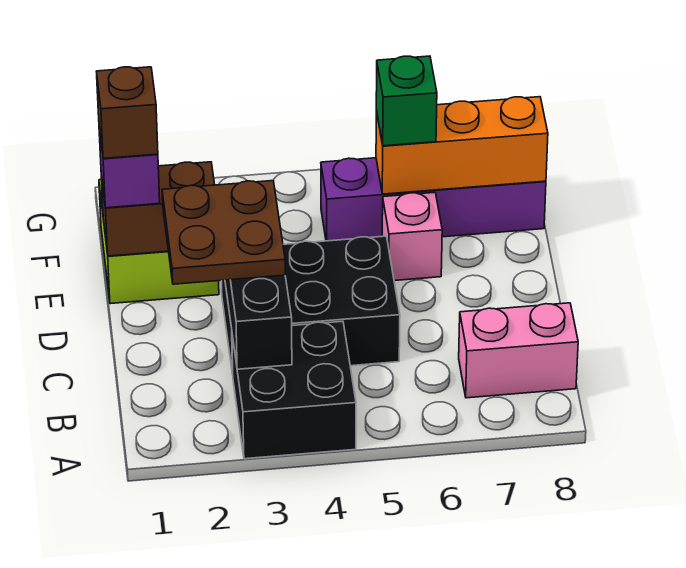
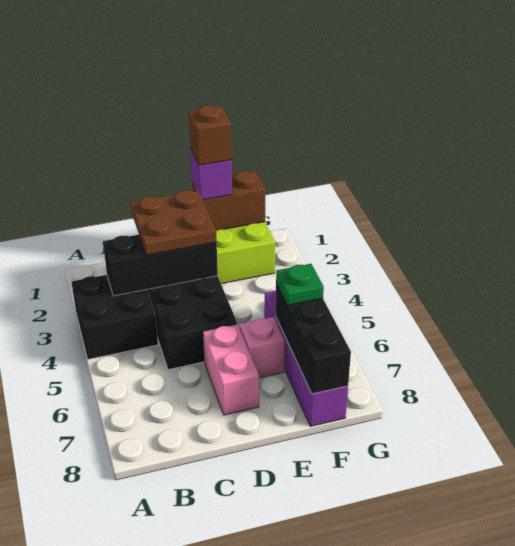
pink 1x2 brick [459,303,578,398] -> pink 1x2 brick moved to [203,324,259,415]
brown 1x2 brick [101,162,215,256] -> brown 1x2 brick turned to [192,171,265,231]
orange 1x3 brick [376,97,548,194] -> black 1x3 brick [276,283,351,394]
green 1x1 brick [376,56,437,146] -> green 1x1 plate [276,264,324,305]

